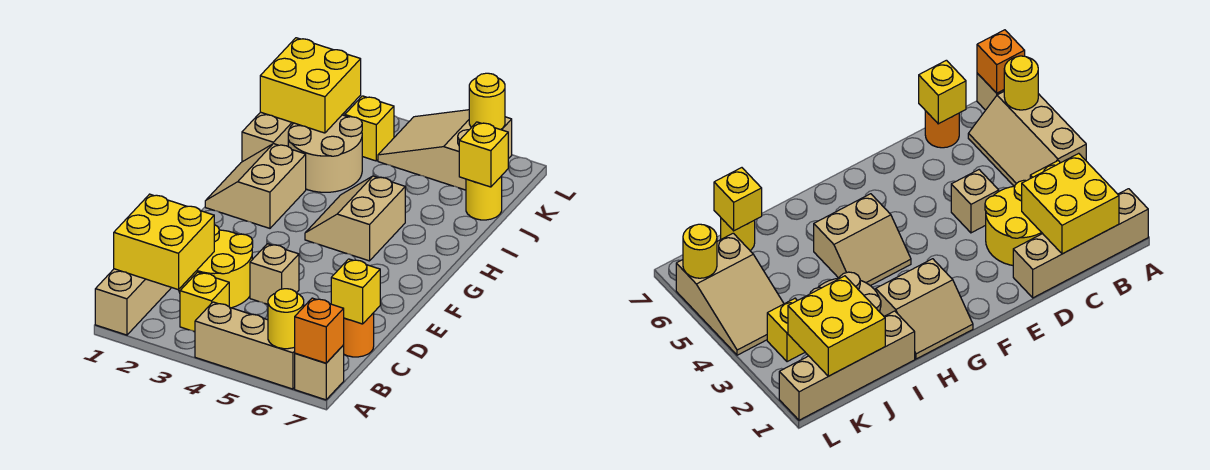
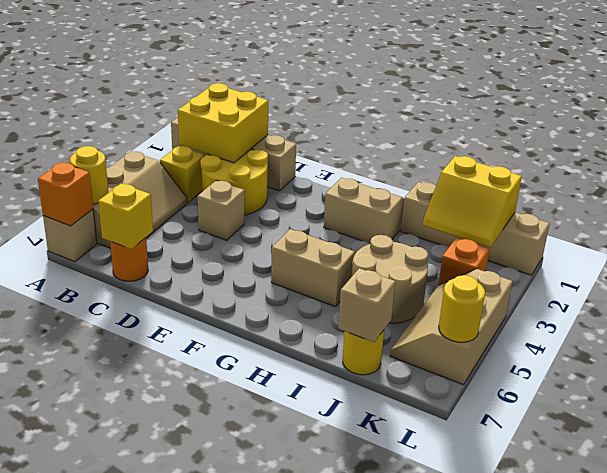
tan 2x2 round brick [288,115,362,192] -> tan 2x2 round brick moved to [352,235,428,323]
yellow 2x2 brick [260,38,361,133] -> yellow 2x2 slope [423,156,522,247]
yellow 1x1 brick [459,122,508,187] -> tan 1x1 brick [338,268,395,342]
yellow 1x1 brick [345,96,394,161] -> orange 1x1 brick [438,238,489,285]
tan 2x3 slope [378,110,512,190] -> tan 2x3 slope turned to [390,269,512,385]

